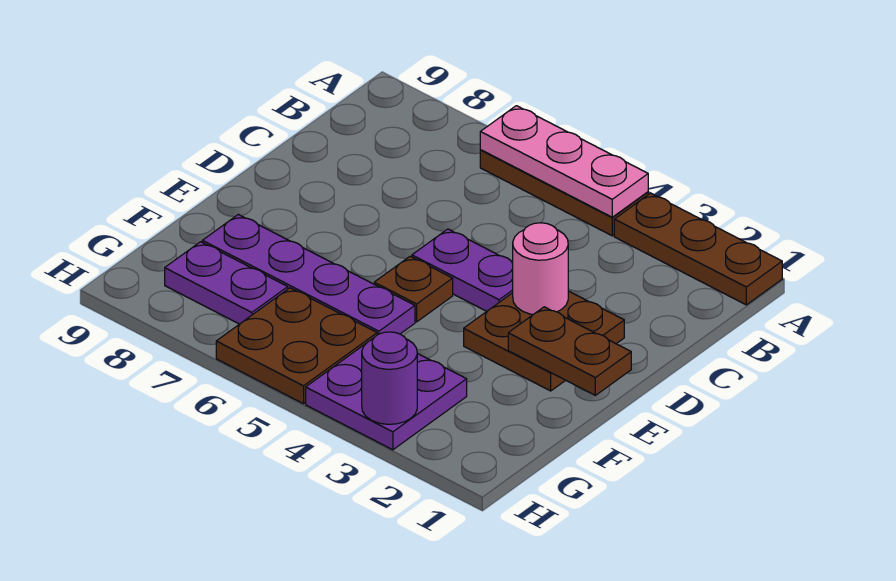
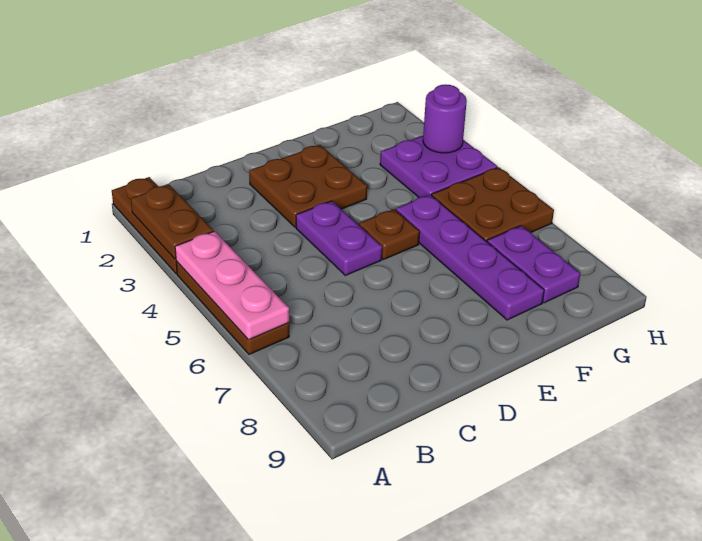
pink 1x1 round brick [513,223,568,315] -> none
brown 1x2 plate [508,307,631,395] -> brown 1x2 plate moved to [131,185,214,259]

